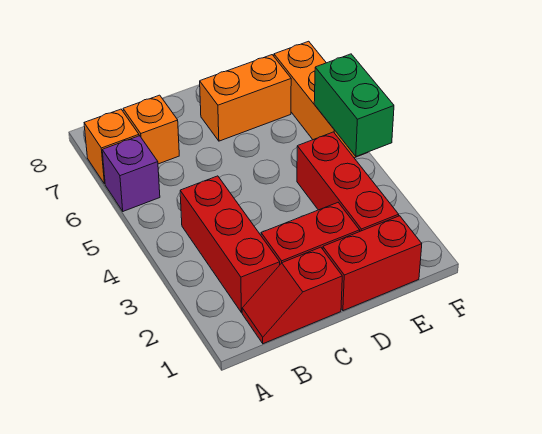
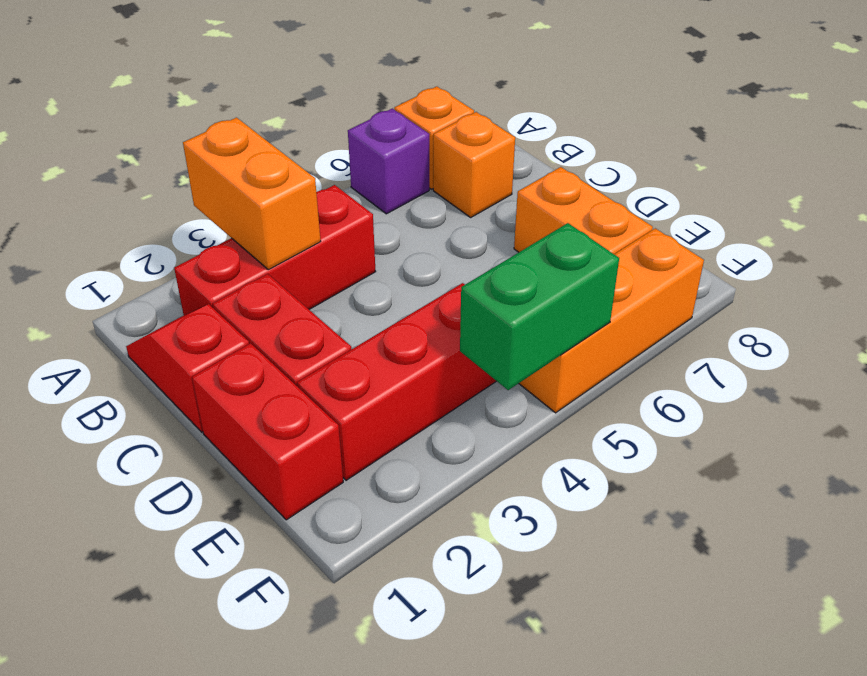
none -> orange 1x2 brick [183,118,321,270]

